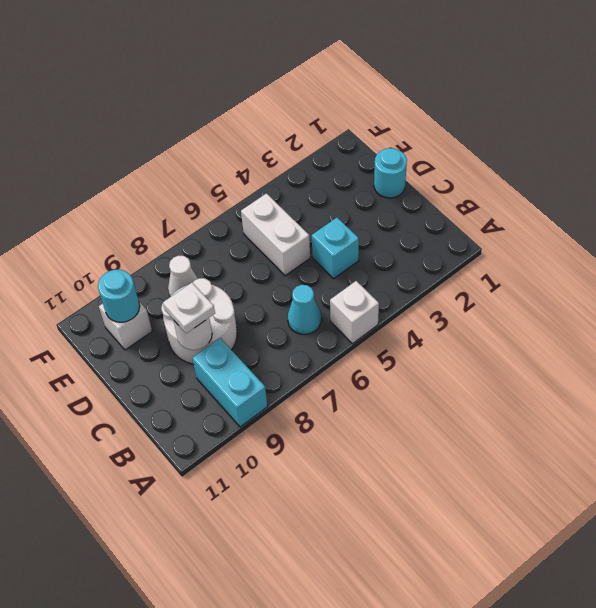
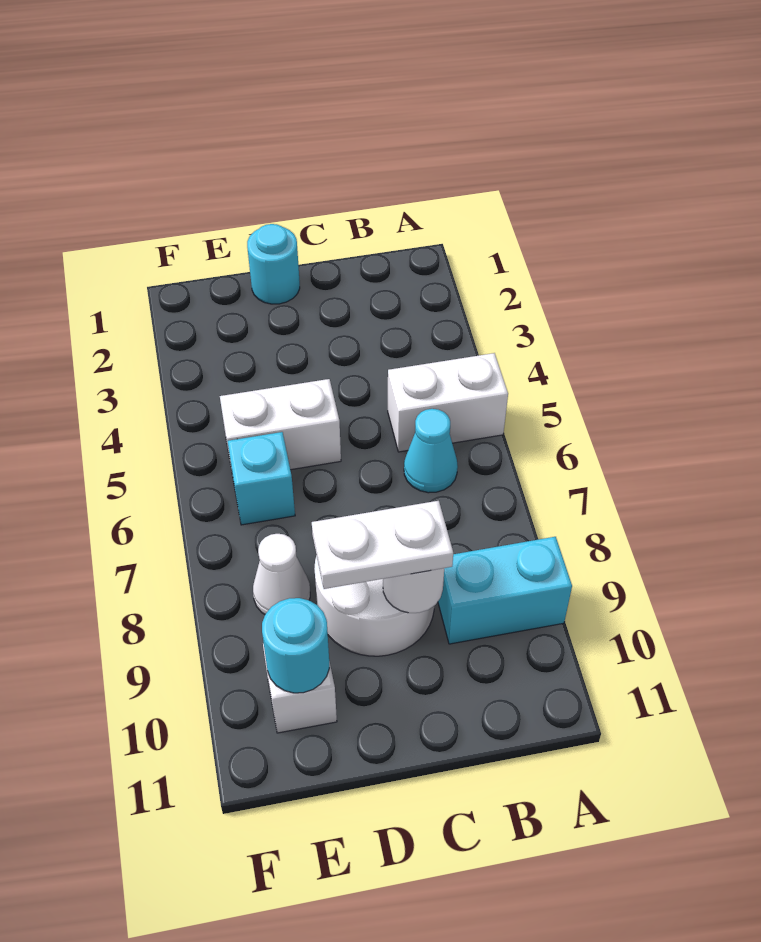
white 1x1 brick [330,281,379,344] -> white 1x2 brick [388,353,508,452]
cyan 1x1 brick [312,218,359,279] -> cyan 1x1 brick moved to [228,432,295,525]
white 1x1 plate [163,283,215,334] -> white 1x2 plate [312,501,453,589]

